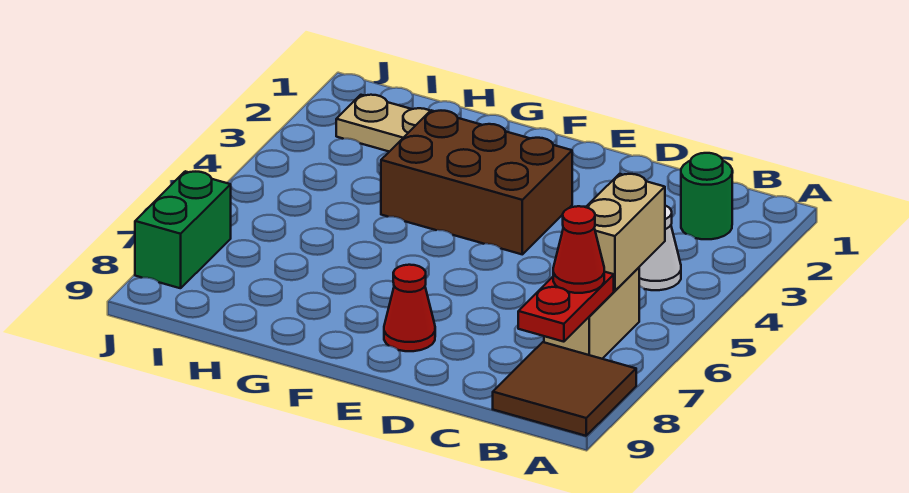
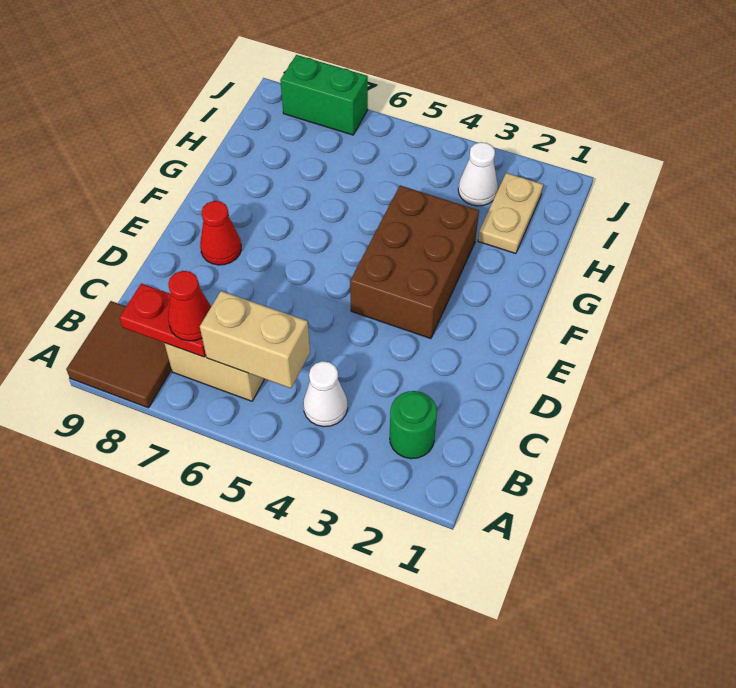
none -> white 1x1 cone [458,142,498,206]

